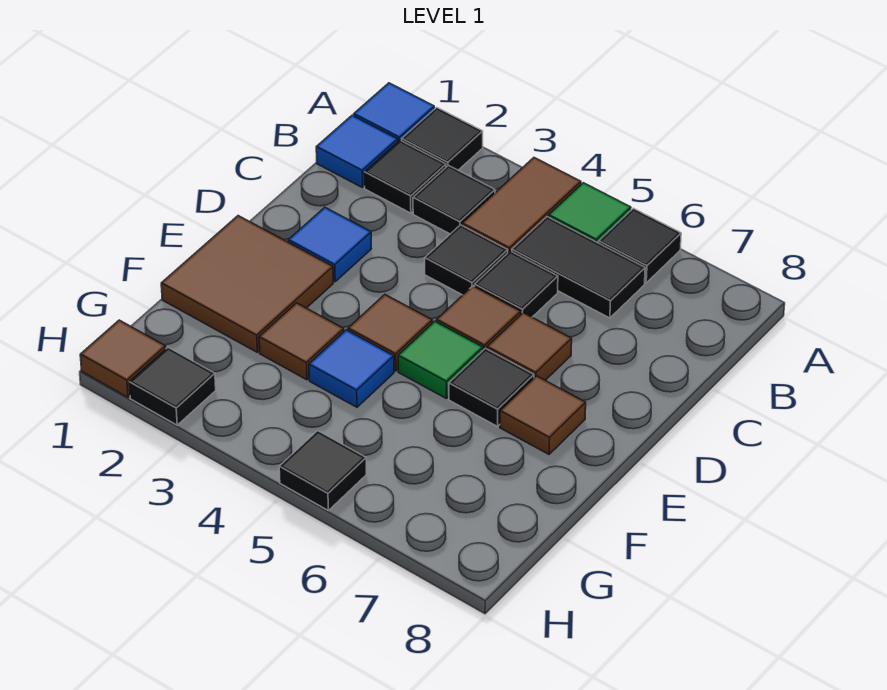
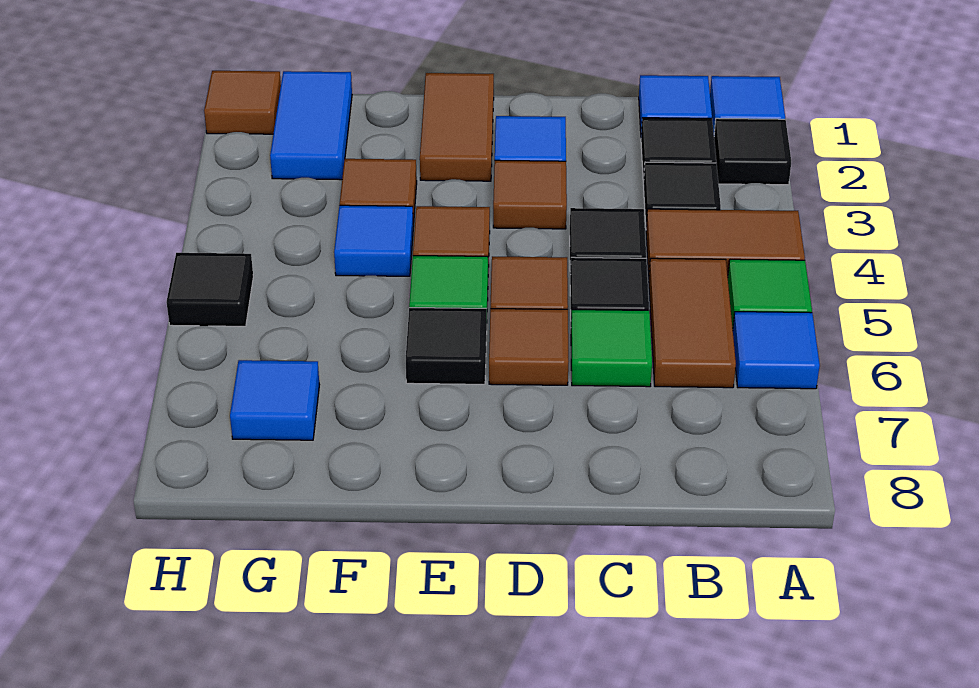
black 1x1 tile [599,208,681,283] -> blue 1x1 tile [733,312,820,389]
black 1x2 tile [512,217,645,318] -> brown 1x2 tile [649,258,736,388]
none -> green 1x1 tile [571,310,652,387]
brown 2x2 tile [161,216,333,352] -> brown 1x2 tile [420,73,494,181]
brown 1x1 tile [500,376,586,454] -> brown 1x1 tile moved to [493,160,567,229]
none -> blue 1x2 tile [270,71,352,180]
none -> blue 1x1 tile [230,360,319,440]
black 1x1 tile [129,347,216,425] -> none

